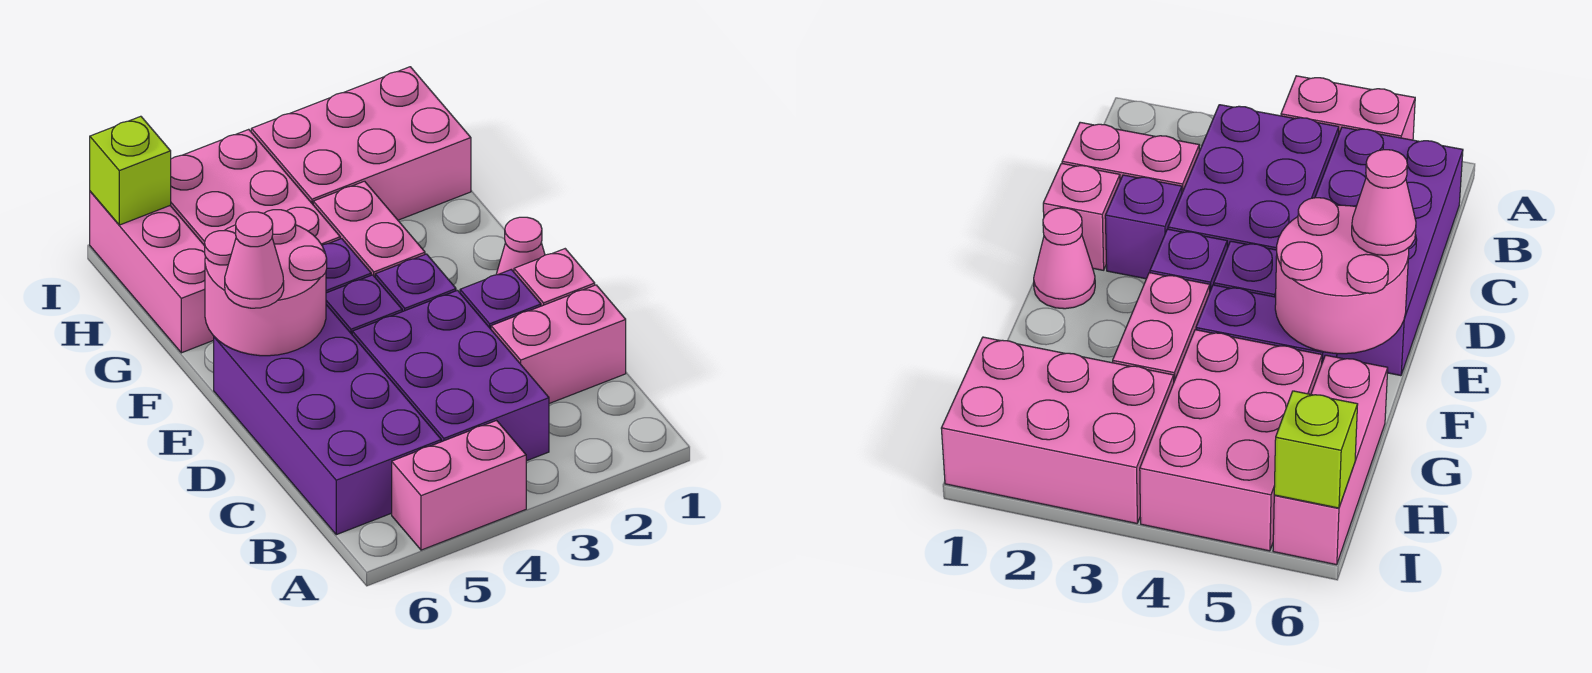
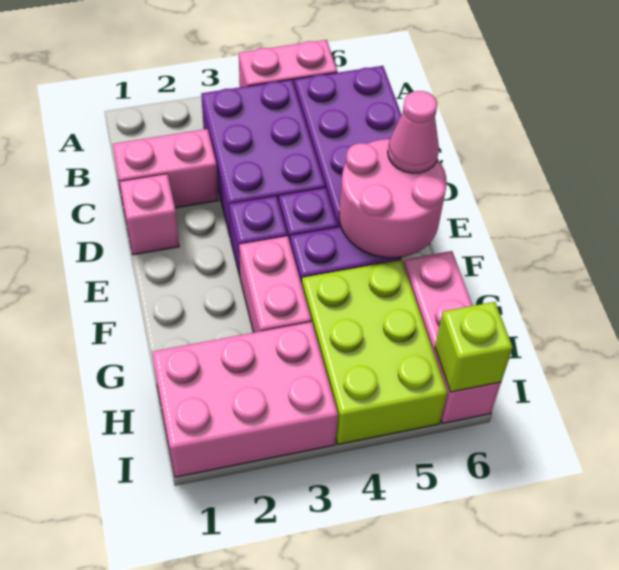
purple 1x1 brick [460,270,541,329] -> none
pink 1x1 cone [496,217,545,275] -> none
pink 2x3 brick [170,129,340,246] -> lime 2x3 brick [302,260,448,444]

